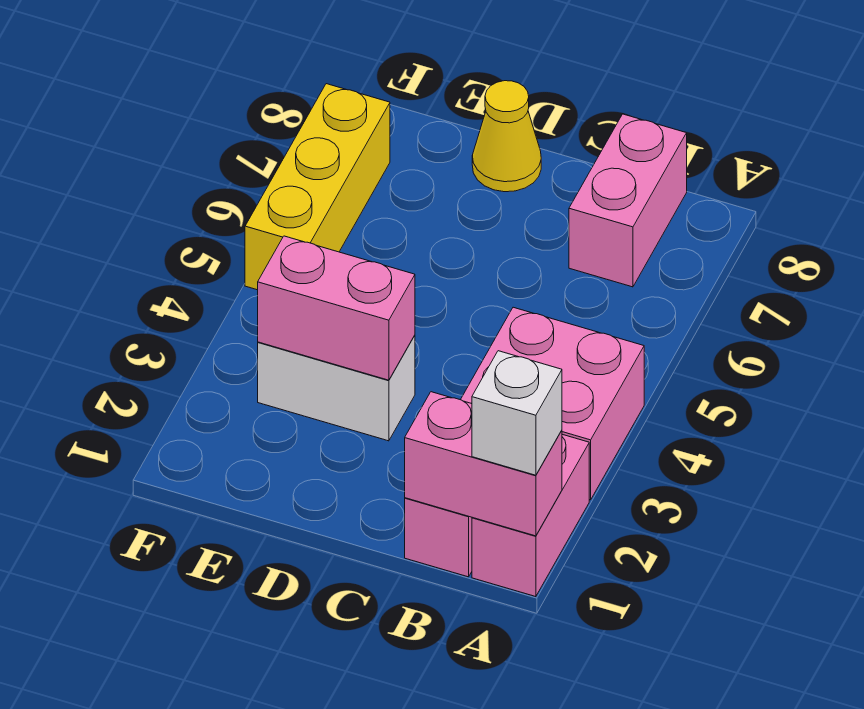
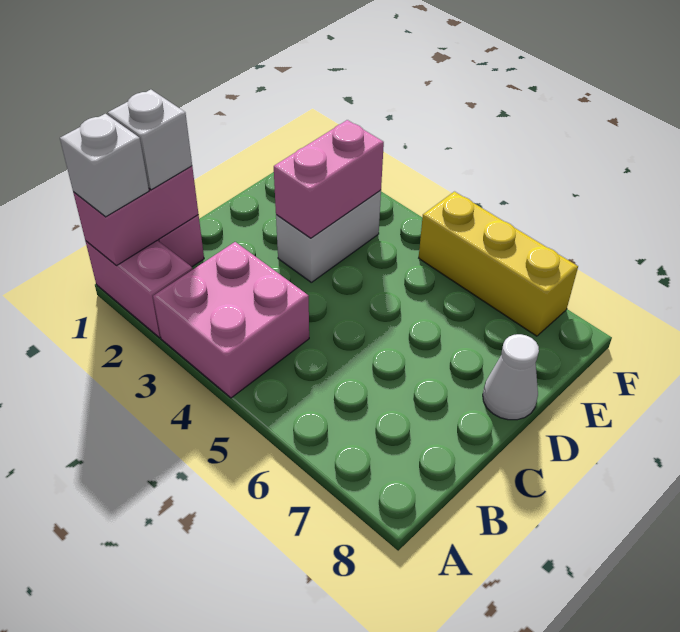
none -> white 1x1 brick [108,90,192,190]
pink 1x2 brick [569,114,687,287] -> none
yellow 1x1 cone [472,81,541,192] -> white 1x1 cone [483,334,539,420]

